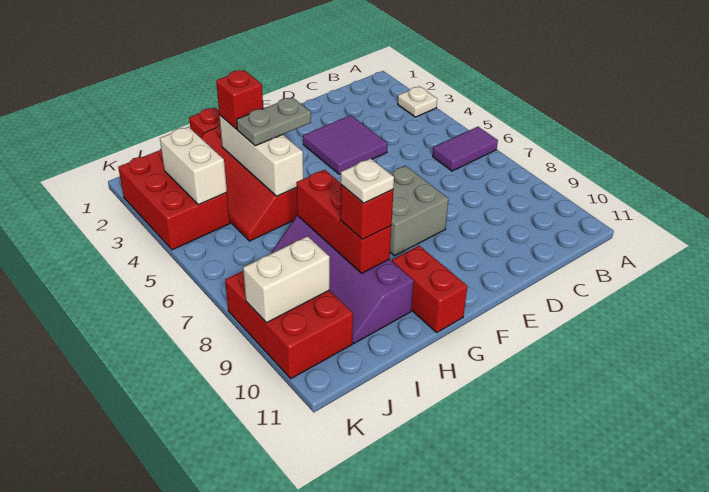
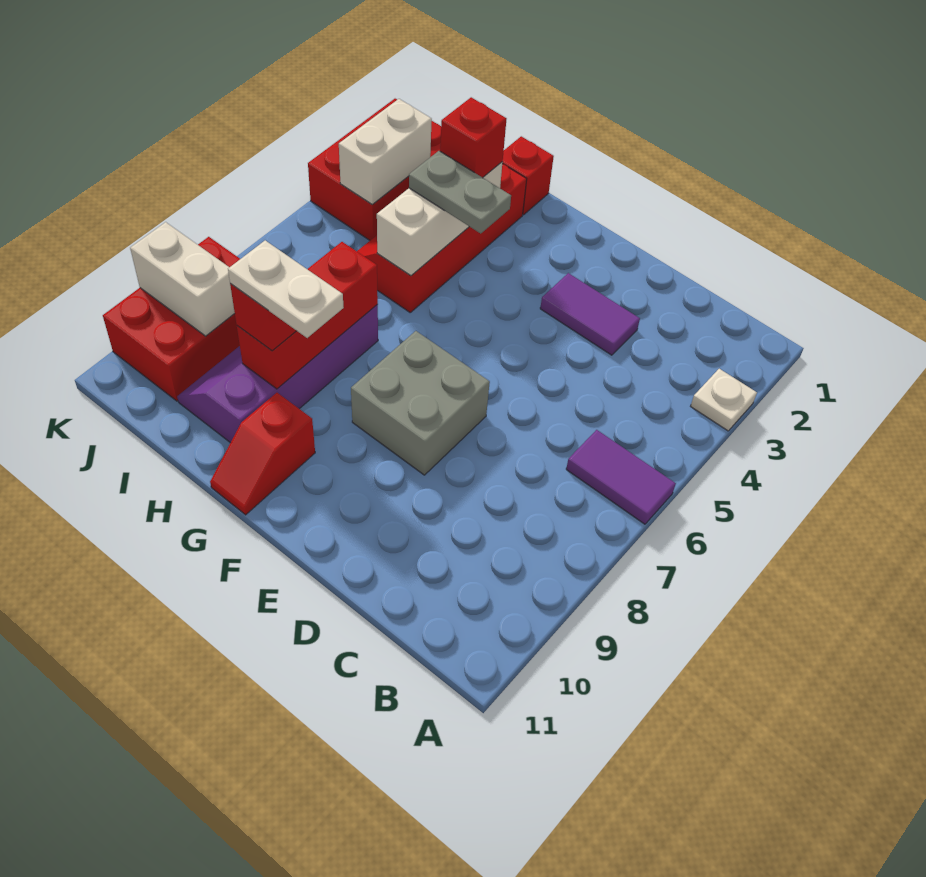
purple 2x2 tile [303,115,387,174] -> purple 1x2 tile [540,273,640,355]
red 1x2 brick [392,246,467,332] -> red 1x2 slope [210,393,315,515]
white 1x1 plate [341,158,394,203] -> white 1x2 plate [228,240,344,338]

